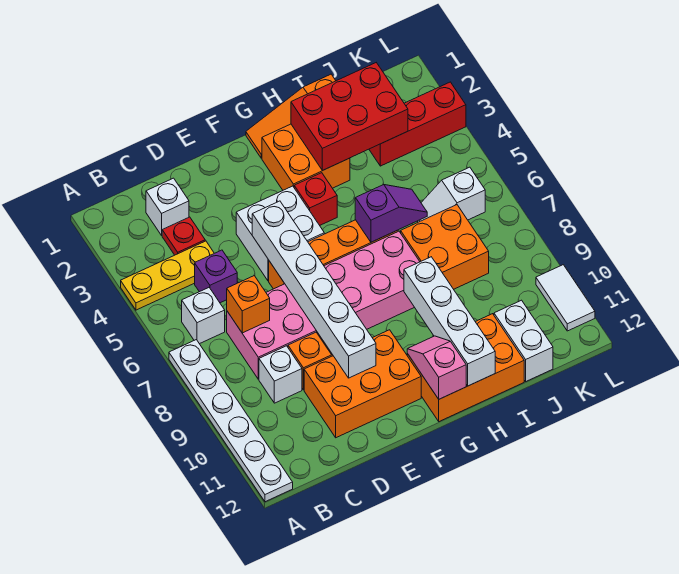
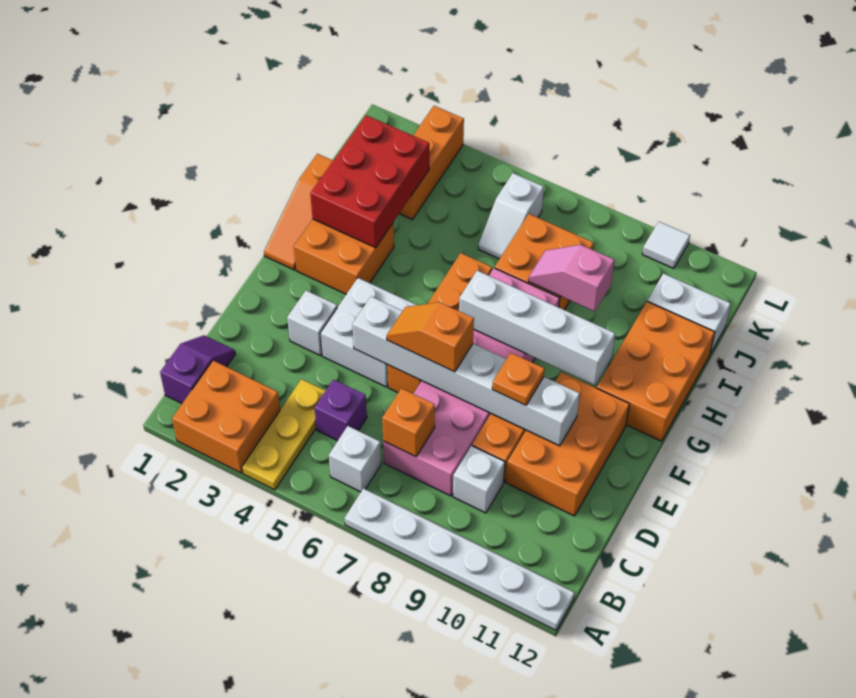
none -> orange 2x2 brick [172,361,280,473]
white 1x1 brick [146,178,189,235] -> white 1x1 brick moved to [287,291,337,355]
red 1x1 plate [162,217,205,255] -> none
none -> orange 1x2 slope [387,302,474,372]
none -> orange 1x1 plate [492,353,545,405]
red 1x1 brick [294,173,337,225] -> none
pink 1x2 slope [407,336,466,399] -> pink 1x2 slope moved to [528,245,614,312]
purple 1x2 slope [355,185,427,242] -> purple 1x2 slope moved to [160,335,235,403]
white 1x4 brick [404,257,495,386] -> white 1x4 brick moved to [459,271,615,385]
red 1x3 brick [369,82,466,166] -> orange 1x3 brick [399,106,464,220]
white 1x2 tile [536,265,595,331] -> white 1x1 tile [642,222,690,268]

